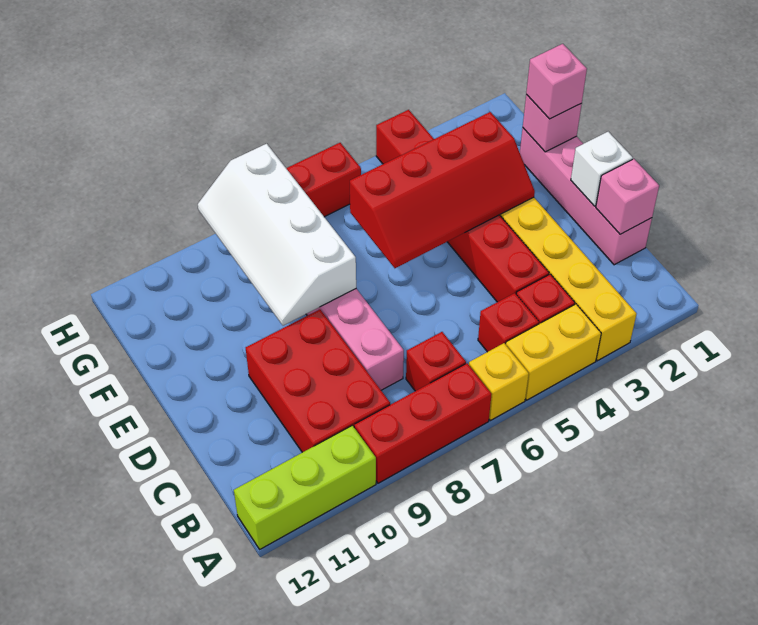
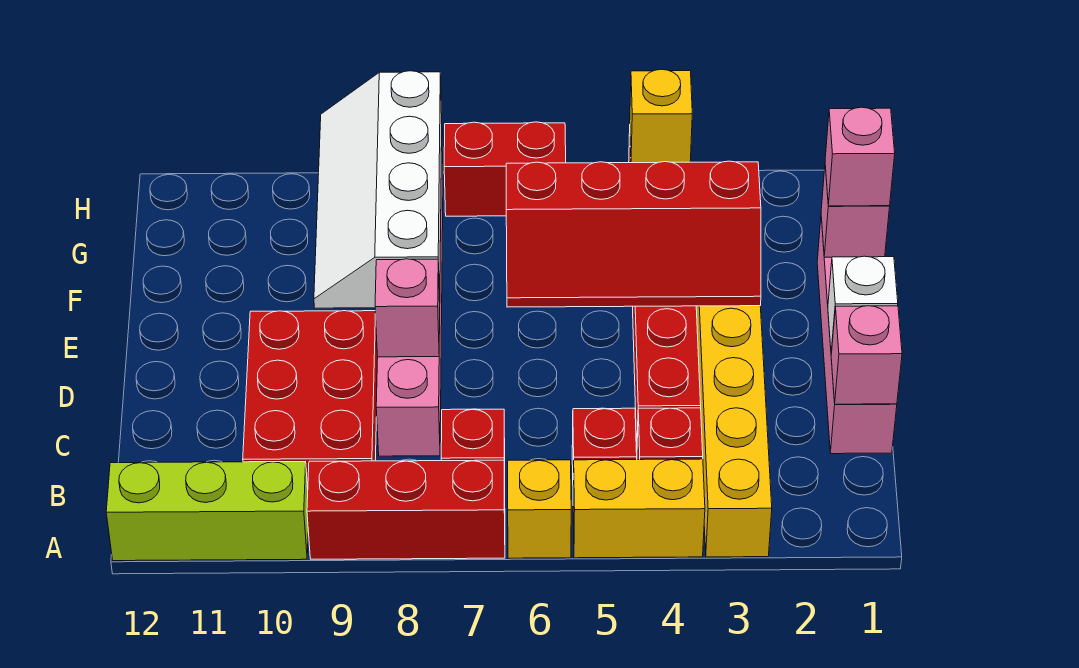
none -> pink 1x1 brick [375,259,440,357]
none -> yellow 1x1 brick [630,69,692,163]

